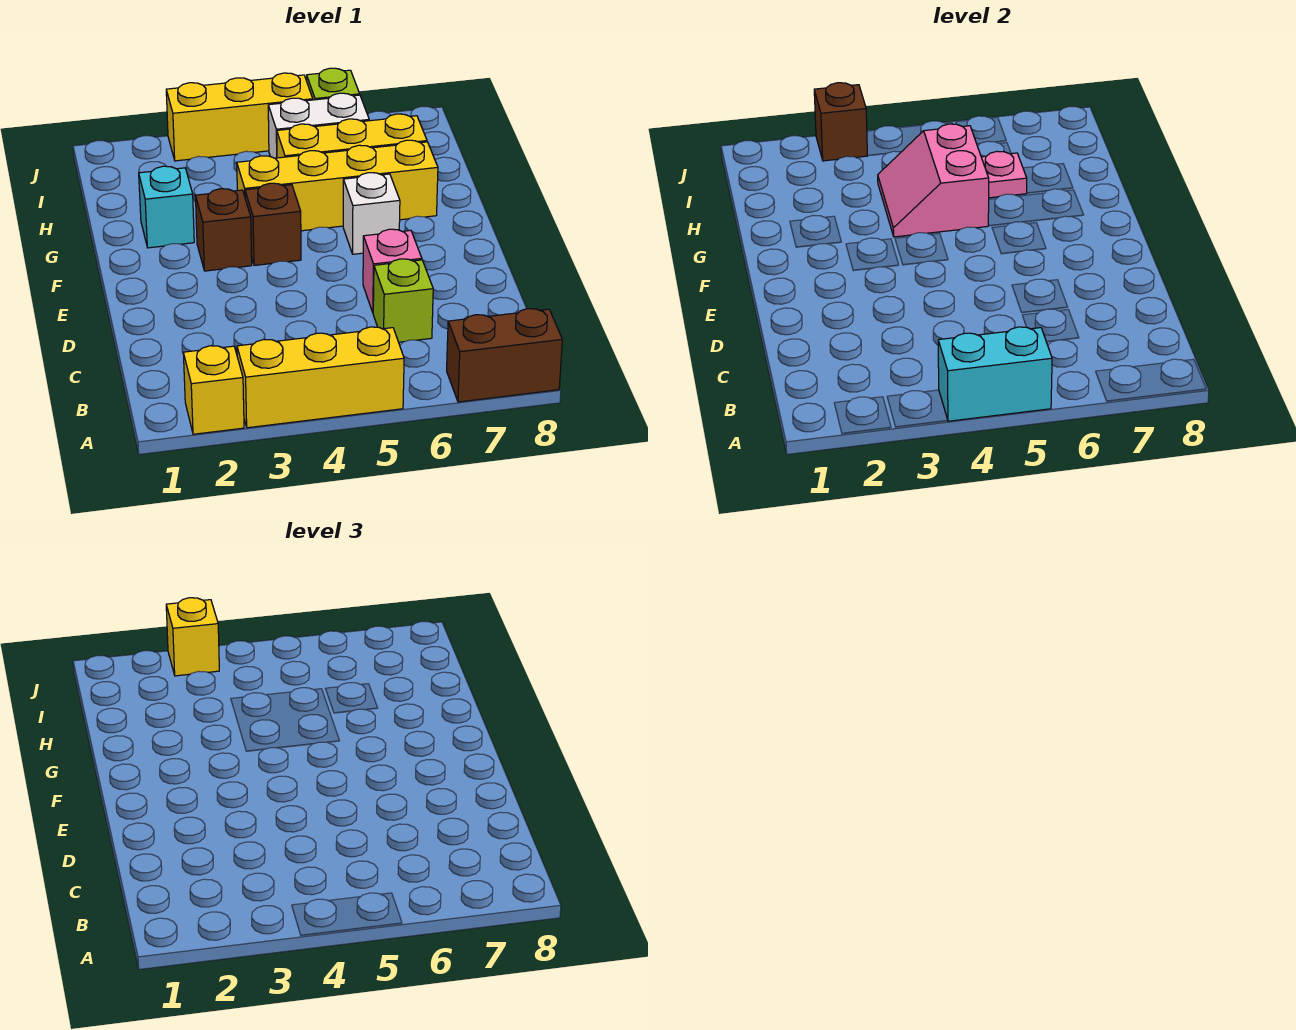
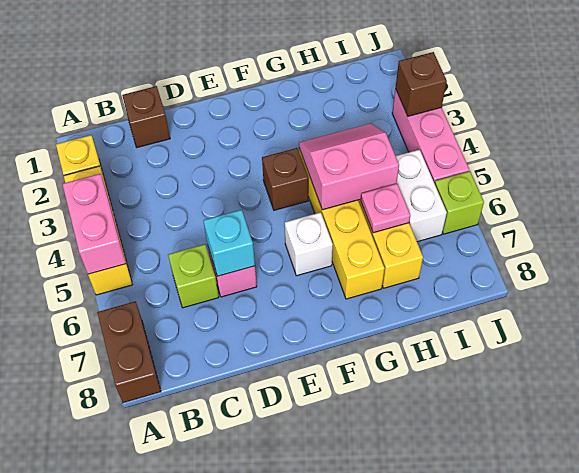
cyan 1x2 brick [938,327,1052,421] -> pink 1x2 brick [63,174,126,274]
brown 1x1 brick [195,189,252,271] -> brown 1x1 brick moved to [122,86,170,148]
cyan 1x1 brick [139,166,194,248] -> cyan 1x1 brick moved to [203,210,255,276]
yellow 1x3 brick [166,73,313,161] -> pink 1x3 brick [392,89,469,183]
yellow 1x1 brick [166,598,219,676] -> none

